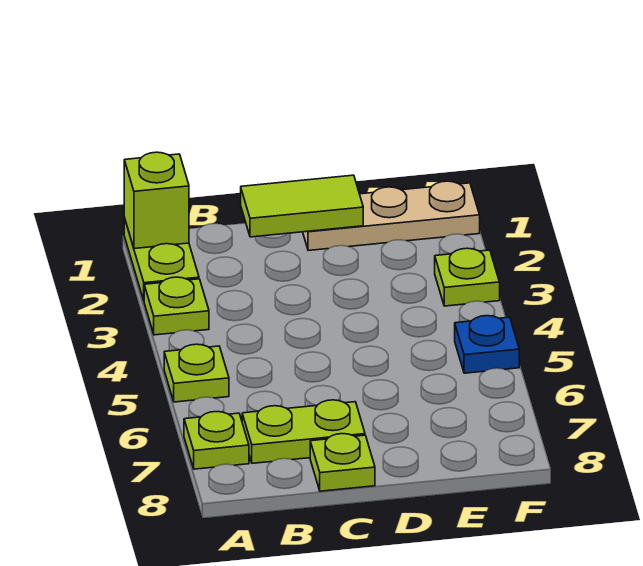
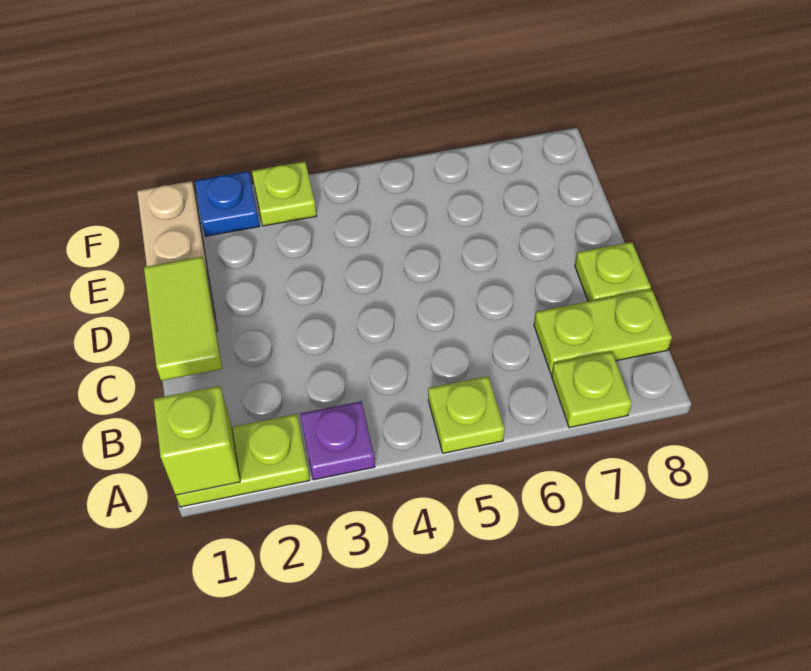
lime 1x1 plate [144,277,209,335] -> purple 1x1 plate [300,401,375,480]
lime 1x2 plate [242,400,365,463] -> lime 1x2 plate turned to [534,289,672,374]
blue 1x1 plate [455,316,519,373] -> blue 1x1 plate moved to [195,171,260,236]

